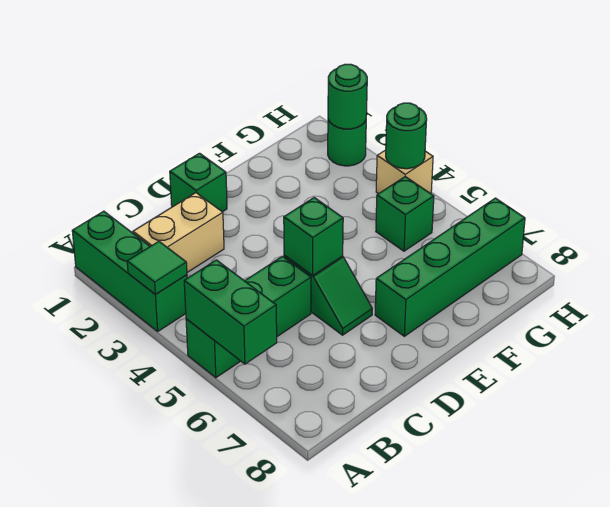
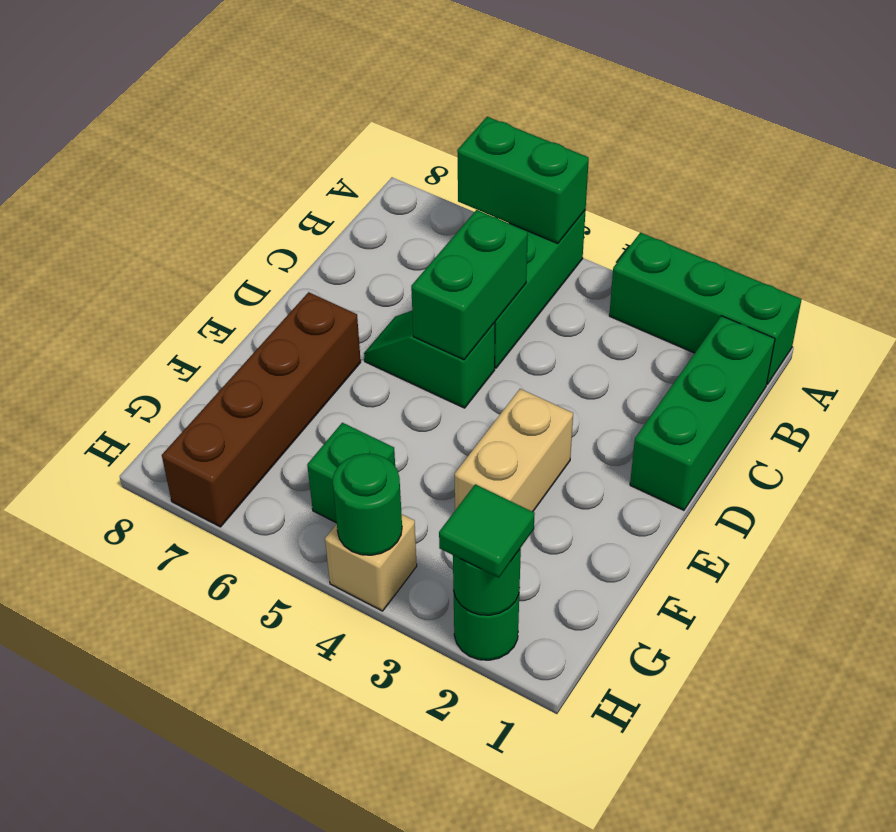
green 1x1 tile [127,241,187,294] -> green 1x1 tile moved to [439,484,535,578]
tan 1x2 brick [133,193,224,272] -> tan 1x2 brick moved to [455,389,573,512]
green 1x1 brick [170,153,227,212] -> green 1x3 brick [630,316,775,510]
green 1x1 brick [284,198,343,276] -> green 1x2 brick [411,210,528,360]
green 1x4 brick [375,198,525,336] -> brown 1x4 brick [162,292,361,527]

